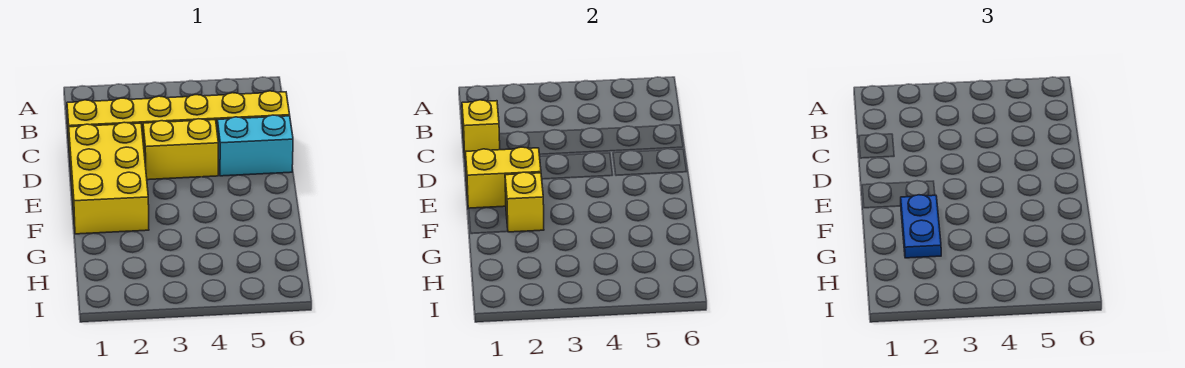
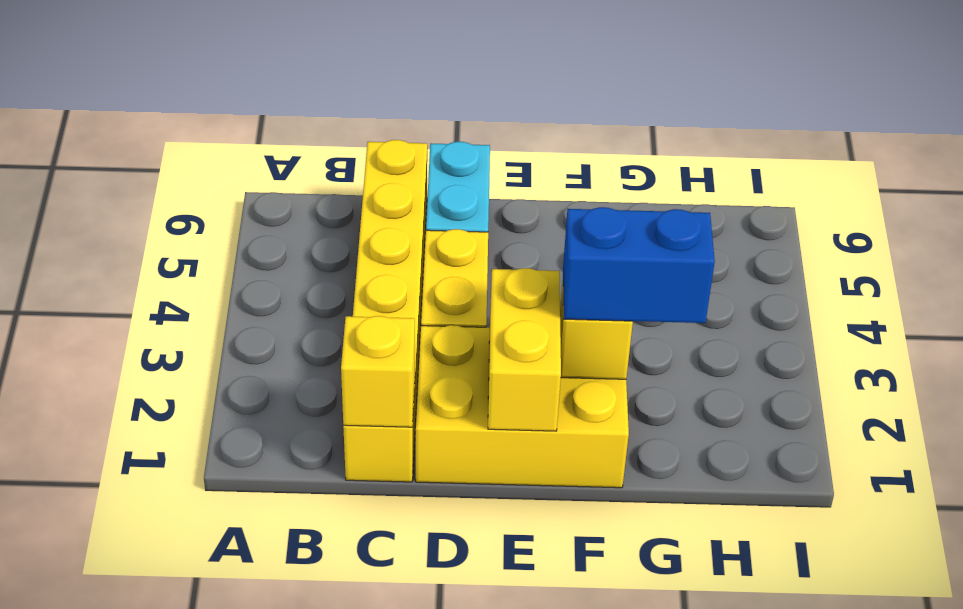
blue 1x2 plate [901,195,941,258] -> blue 1x2 brick [563,207,715,323]

